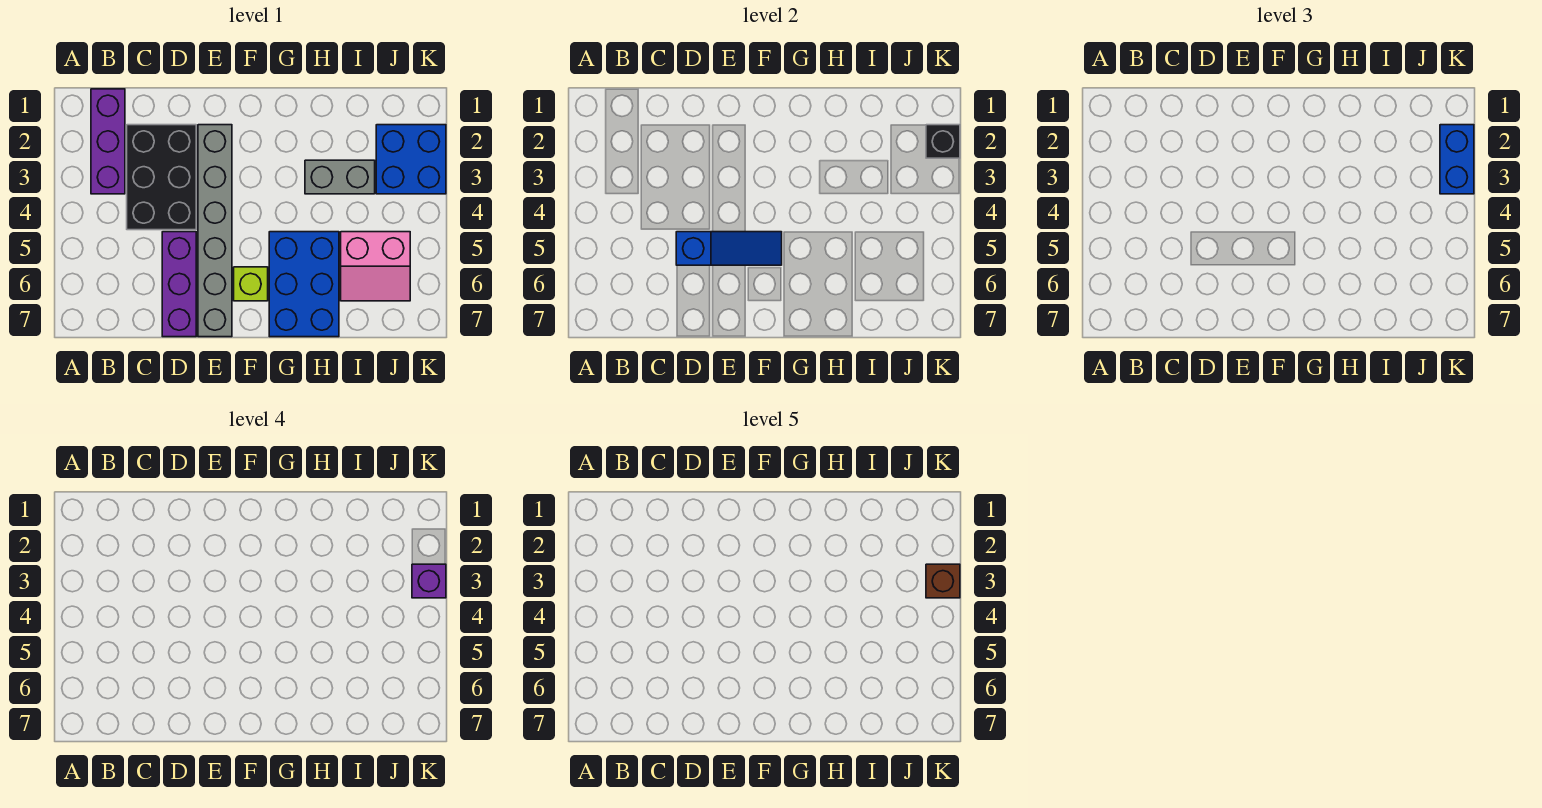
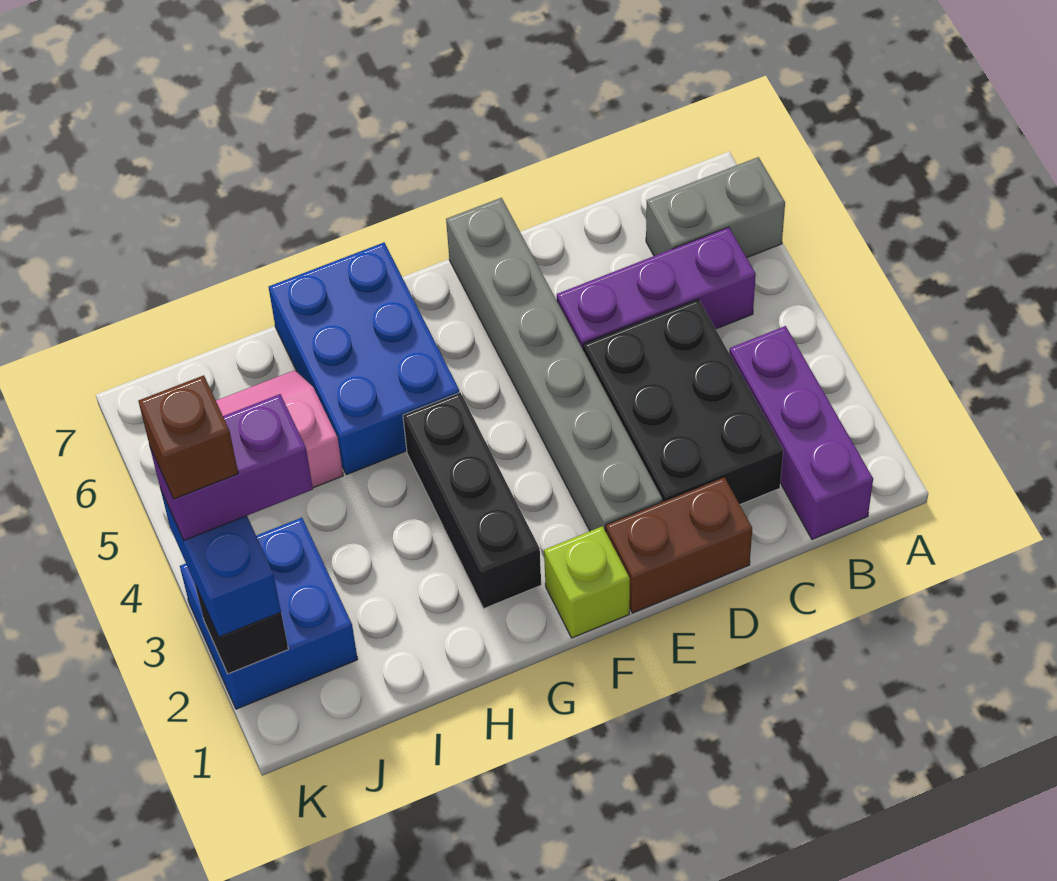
none -> brown 1x2 brick [606,477,752,613]
purple 1x3 brick [162,232,196,337] -> purple 1x3 brick turned to [557,227,756,349]
blue 1x3 slope [676,232,782,265] -> none
lime 1x1 brick [234,267,268,301] -> lime 1x1 brick moved to [544,526,630,638]
none -> black 1x3 brick [403,393,541,608]
grey 1x2 brick [305,160,375,194] -> grey 1x2 brick moved to [646,157,785,258]
purple 1x1 brick [412,564,446,598] -> purple 1x2 brick [150,394,313,540]

